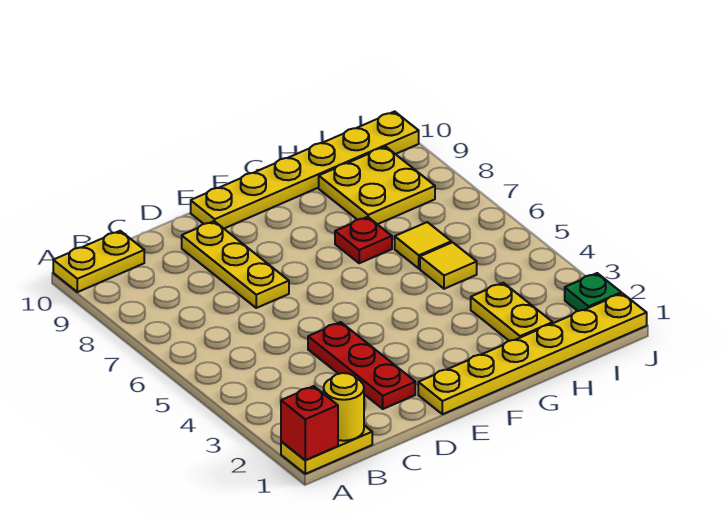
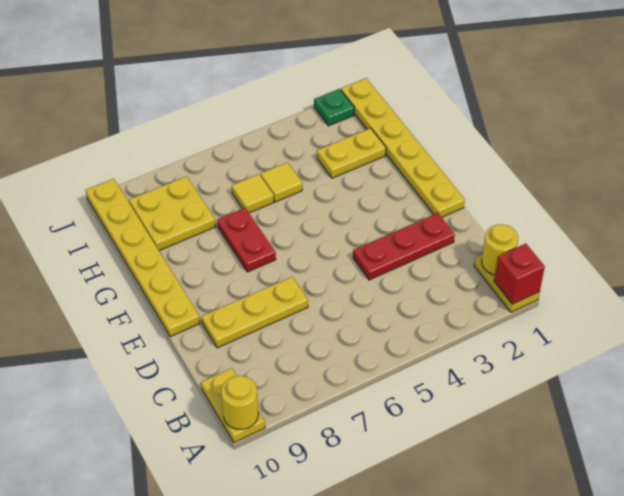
none -> yellow 1x1 round brick [221,376,258,429]
red 1x1 plate [335,217,392,263] -> red 1x2 plate [217,208,276,272]

